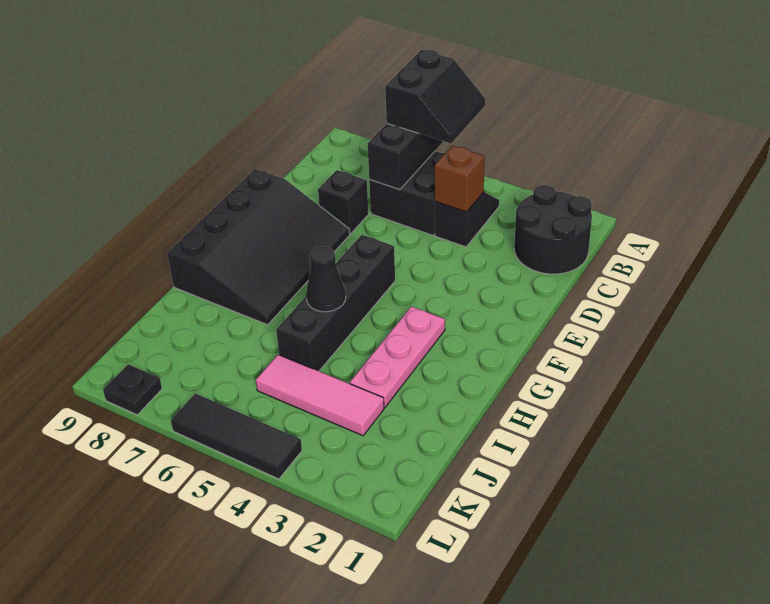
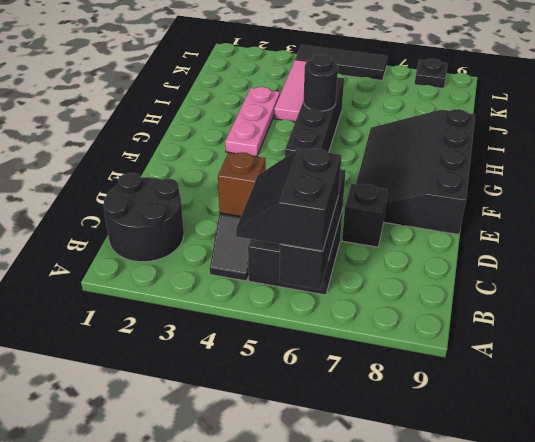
black 1x1 cone [306,247,346,312] -> black 1x1 round brick [303,55,338,111]
pink 1x3 tile [256,355,384,436] -> pink 1x3 tile turned to [274,60,307,122]

